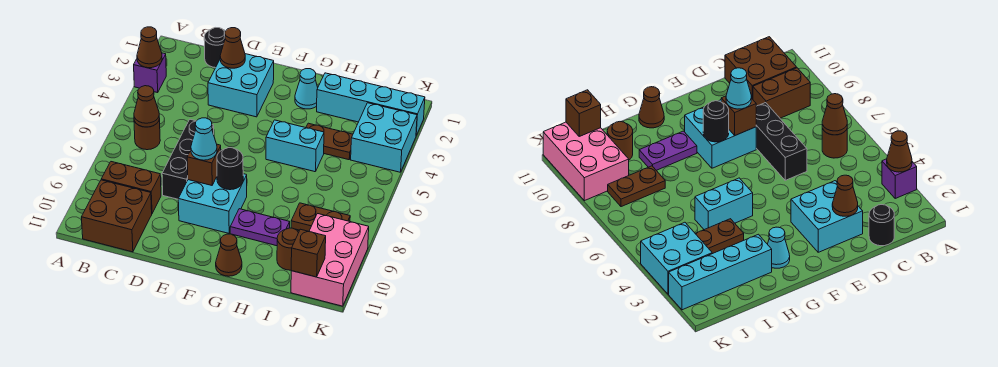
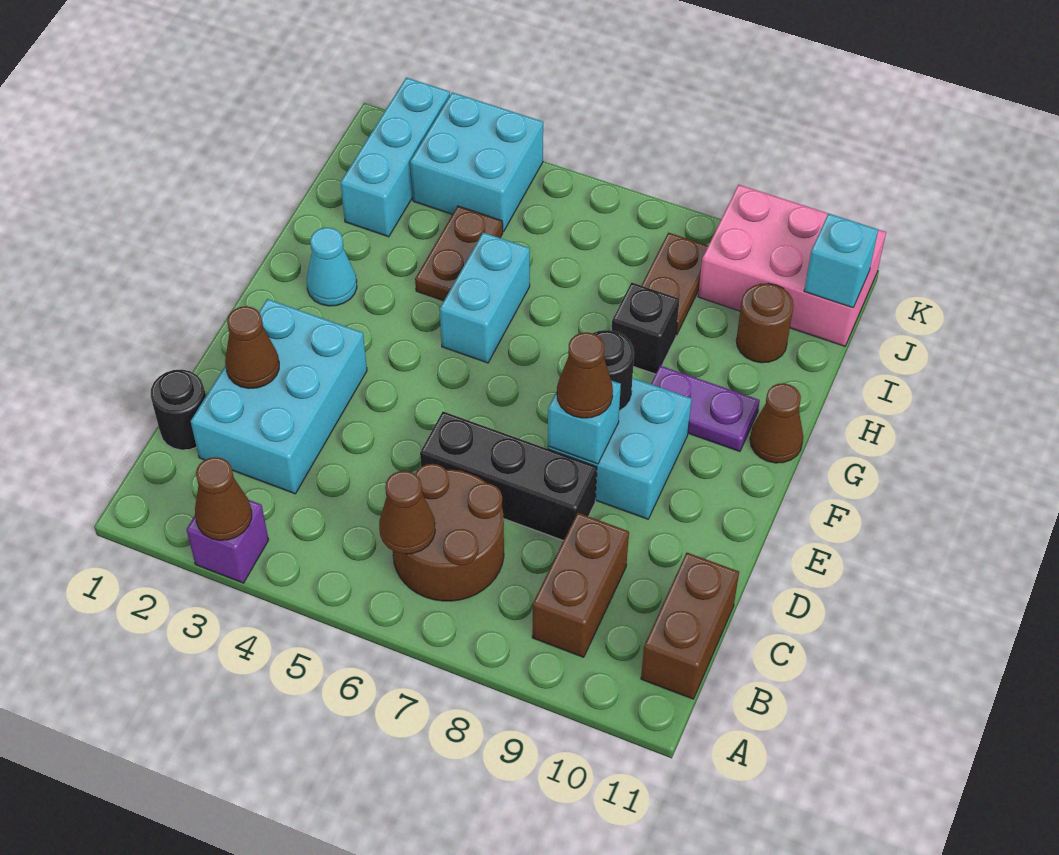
brown 1x1 round brick [134,119,160,150] -> brown 2x2 round brick [393,464,504,601]
brown 2x2 brick [81,180,152,252] -> brown 1x2 brick [641,553,739,699]
cyan 2x2 brick [208,54,274,117] -> cyan 2x3 brick [191,299,367,494]
brown 1x1 brick [187,144,221,185] -> cyan 1x1 brick [548,381,621,464]
cyan 1x1 cone [191,118,217,160] -> brown 1x1 cone [557,332,613,418]
purple 1x2 plate [230,209,290,246] -> purple 1x2 plate turned to [651,366,760,451]
cyan 1x4 brick [317,73,425,135] -> cyan 1x3 brick [340,78,450,237]
none -> black 1x1 brick [612,283,680,374]
brown 1x1 brick [291,229,326,277] -> cyan 1x1 brick [804,213,878,308]

